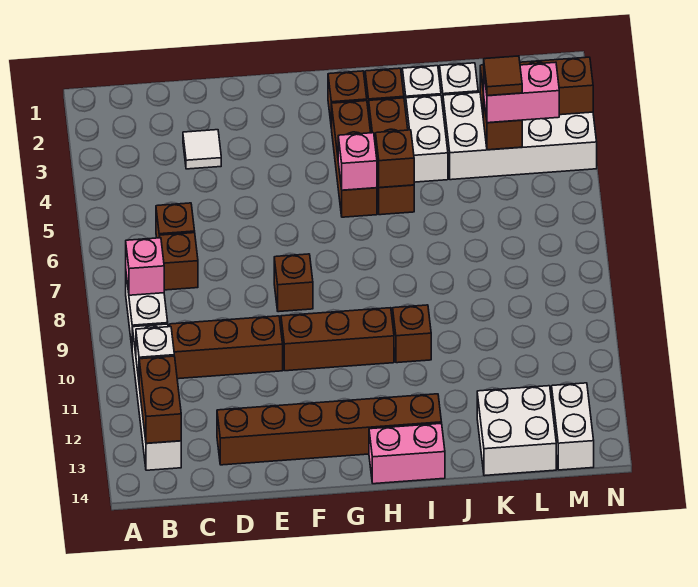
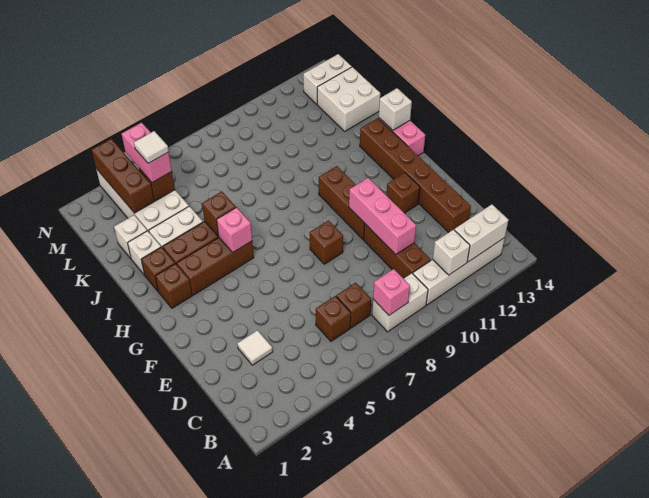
brown 1x2 brick [139,356,181,443] -> white 1x2 brick [454,204,508,262]
none -> pink 1x3 brick [349,178,416,255]
brown 1x1 brick [393,305,431,363] -> brown 1x1 brick moved to [386,173,420,213]
none -> white 1x1 brick [379,88,412,130]
brown 1x1 tile [484,56,522,96] -> white 1x1 tile [134,131,169,163]

